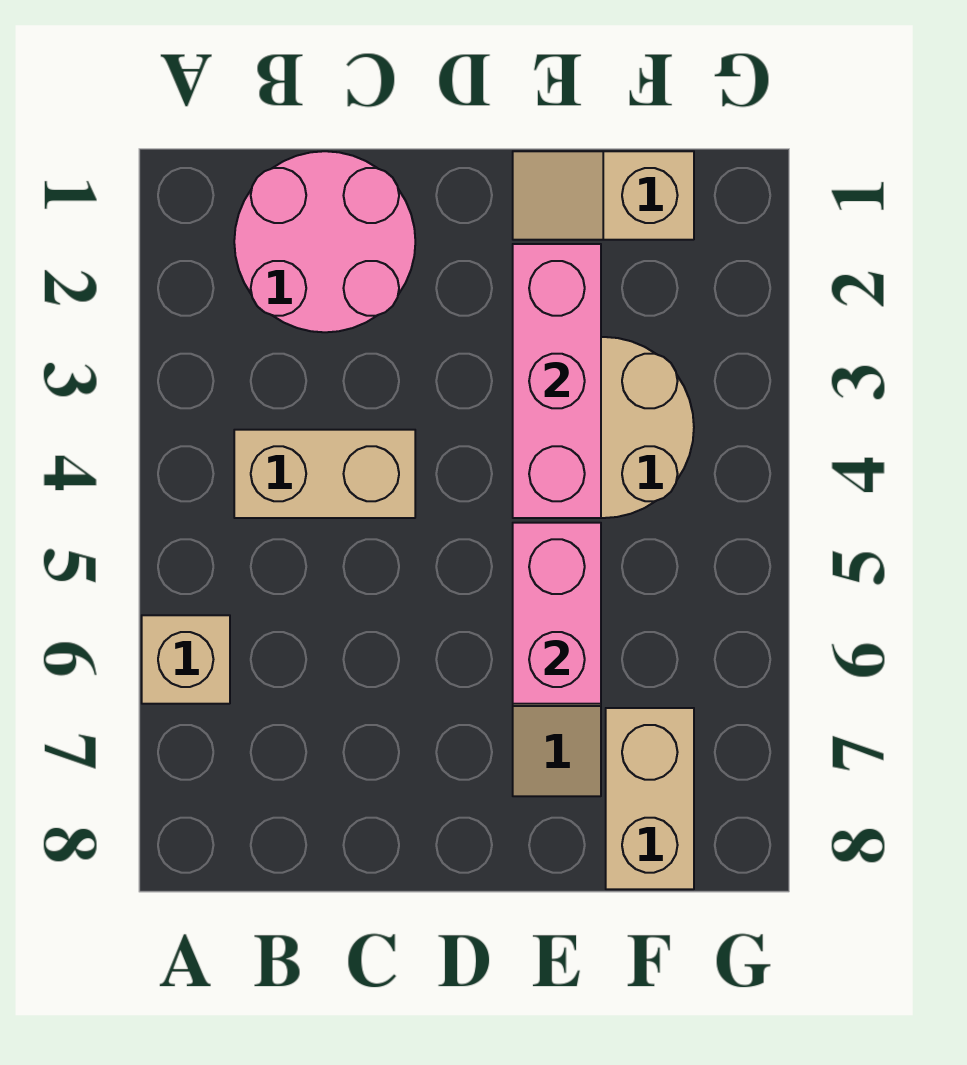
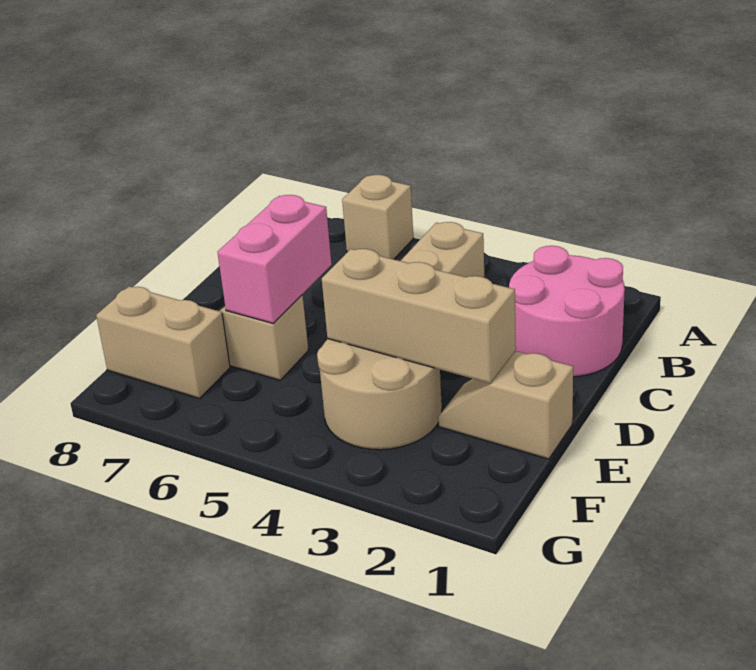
tan 1x2 slope [513,151,694,240] -> tan 1x2 slope turned to [438,351,573,459]
pink 1x3 brick [513,244,601,518] -> tan 1x3 brick [322,249,516,383]
pink 1x2 brick [513,523,601,704] -> pink 1x2 brick turned to [218,195,332,324]

